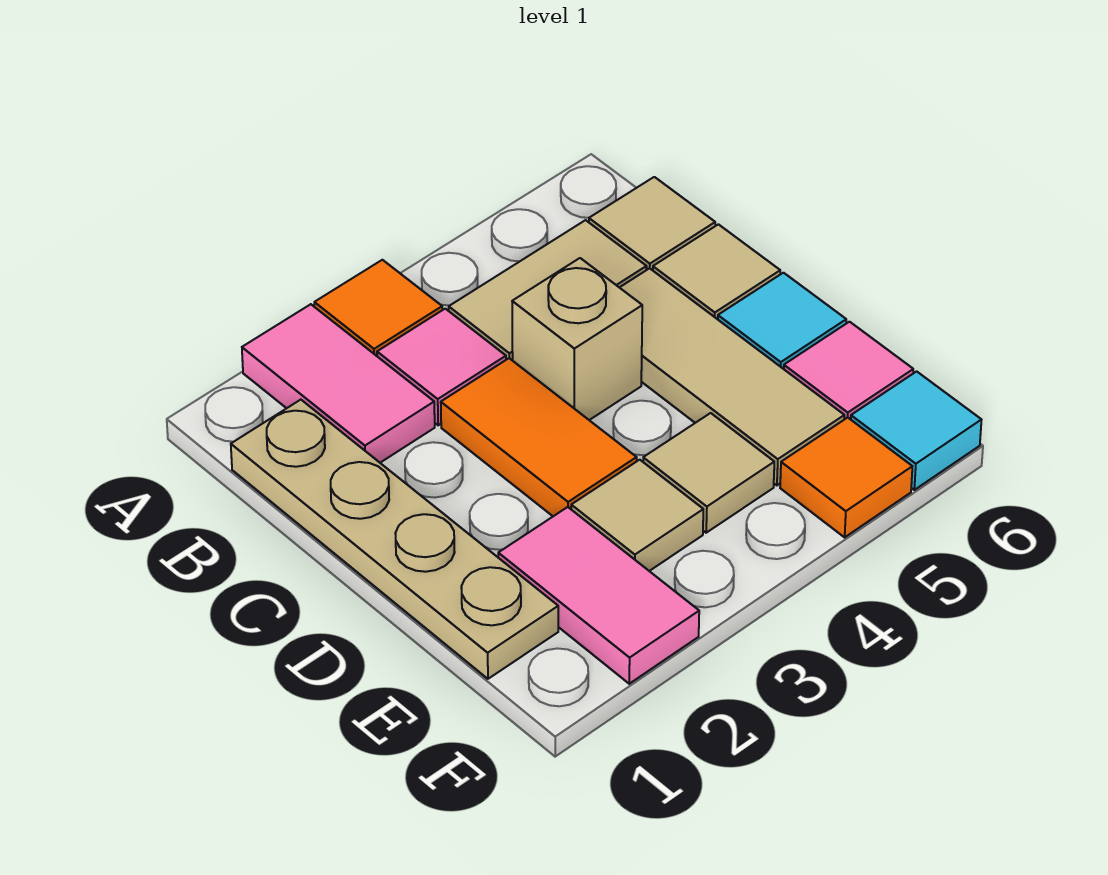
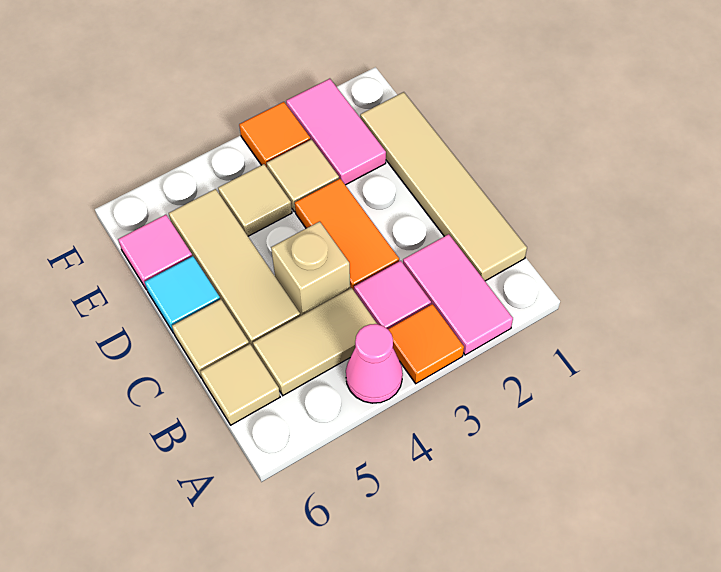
none -> pink 1x1 cone [346,324,403,403]
tan 1x4 plate [231,400,558,679] -> tan 1x4 tile [360,92,527,281]
orange 1x1 tile [780,417,912,537] -> orange 1x1 tile moved to [239,102,310,167]
cyan 1x1 tile [851,371,981,490] -> none

